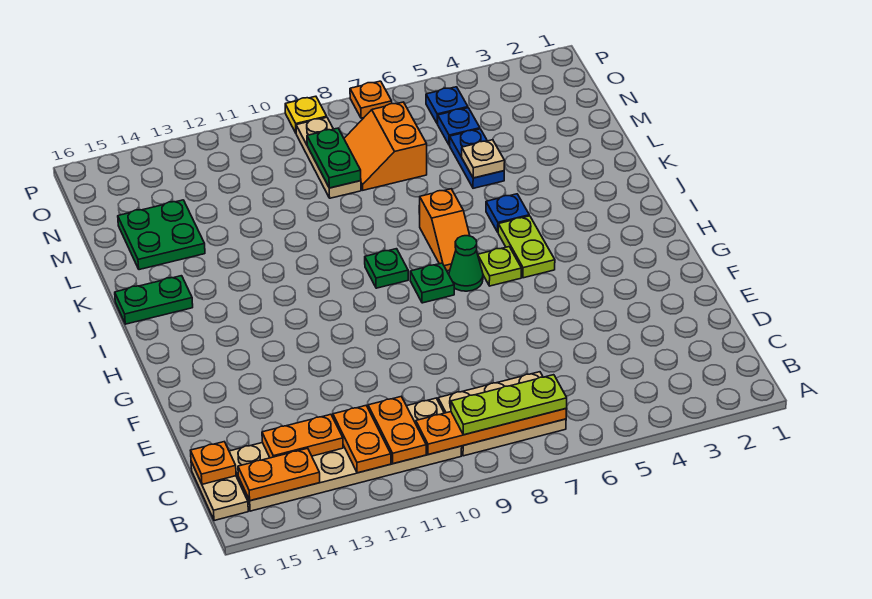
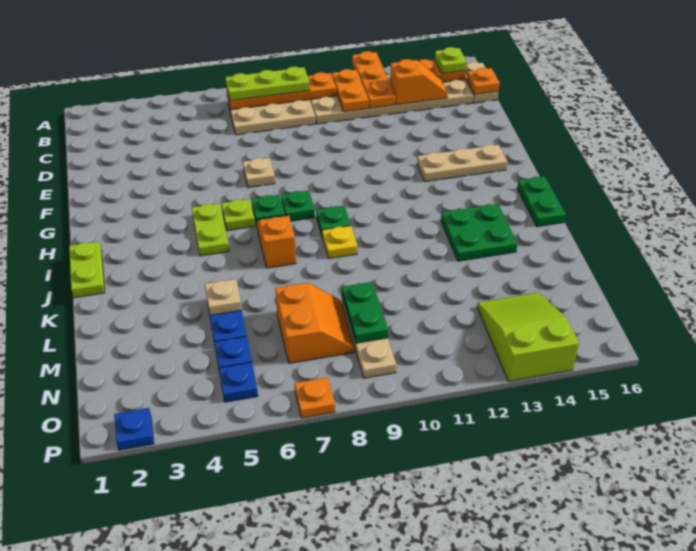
orange 1x2 plate [333,406,391,473] -> orange 1x3 plate [352,51,395,108]
none -> lime 1x1 plate [435,47,467,74]
orange 1x2 plate [262,414,343,458] -> orange 1x2 slope [390,59,448,105]
none -> tan 1x1 plate [243,158,275,188]
none -> tan 1x3 plate [417,145,507,182]
green 1x1 cone [449,236,483,291] -> green 1x1 plate [252,195,285,225]
none -> lime 1x2 plate [69,242,105,298]
blue 1x1 plate [486,194,529,232] -> blue 1x1 plate moved to [114,408,154,450]
green 1x2 plate [115,276,193,324] -> green 1x2 plate turned to [517,176,565,227]
green 2x2 plate [118,200,205,270] -> green 2x2 plate moved to [441,204,517,261]
none -> lime 2x3 slope [477,293,579,381]
yellow 1x1 plate [285,96,327,133] -> yellow 1x1 plate moved to [322,226,358,259]

